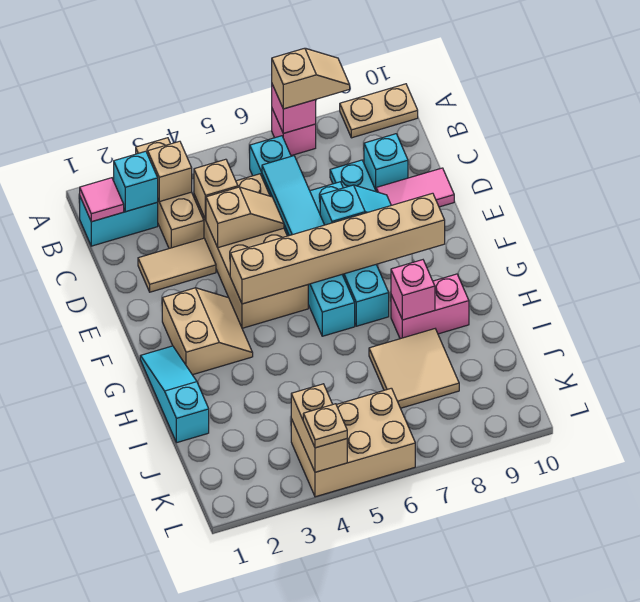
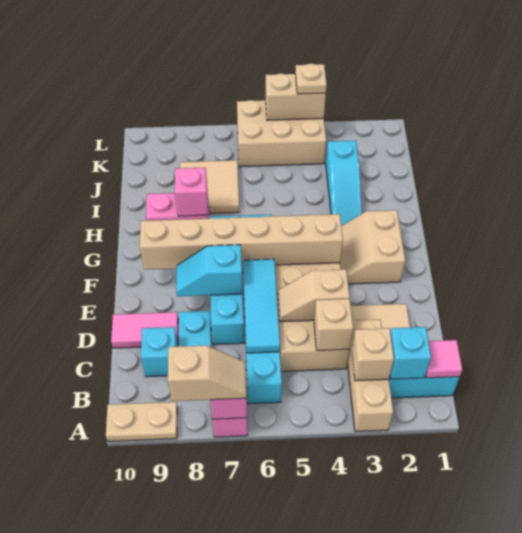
tan 1x2 slope [272,48,350,109] -> tan 1x2 slope turned to [168,345,246,401]
cyan 1x3 slope [140,346,209,443] -> cyan 1x3 slope moved to [326,141,362,226]
tan 1x2 brick [291,384,347,472] -> tan 1x2 brick turned to [266,73,326,120]

